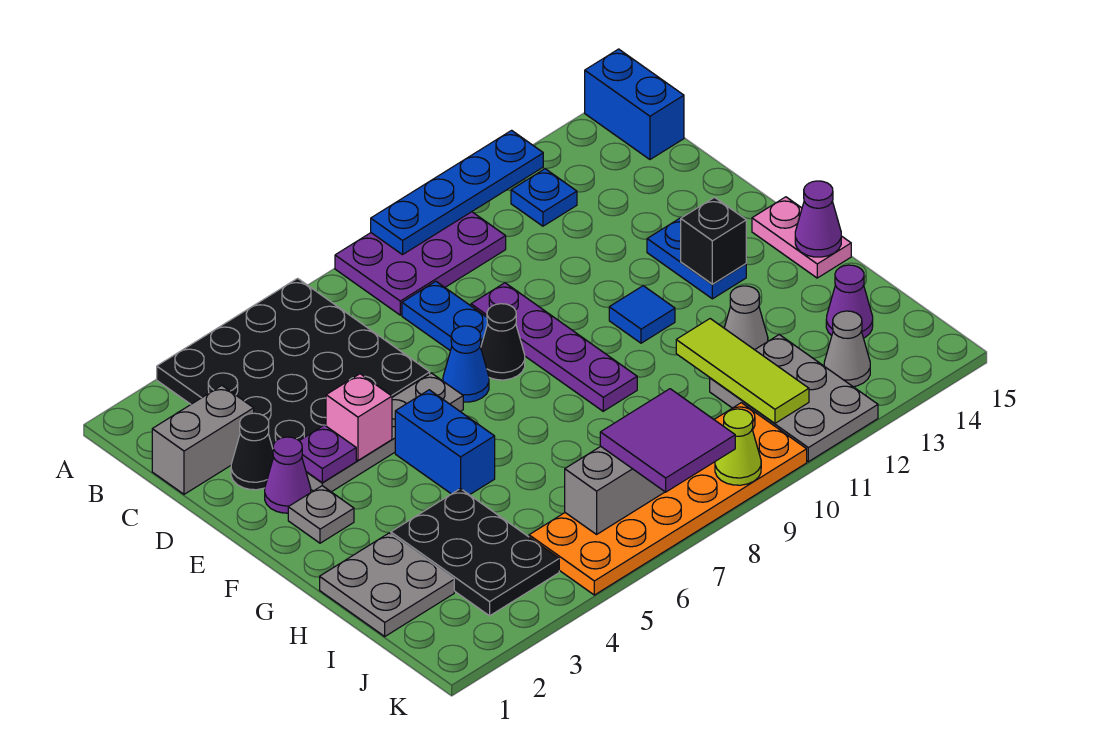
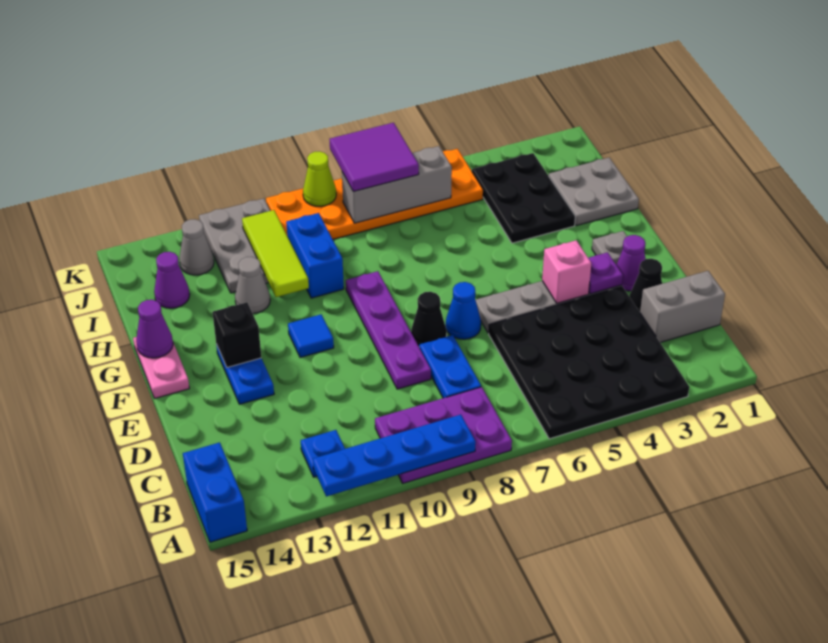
blue 1x2 brick [395,390,495,495] -> blue 1x2 brick moved to [286,213,344,298]

